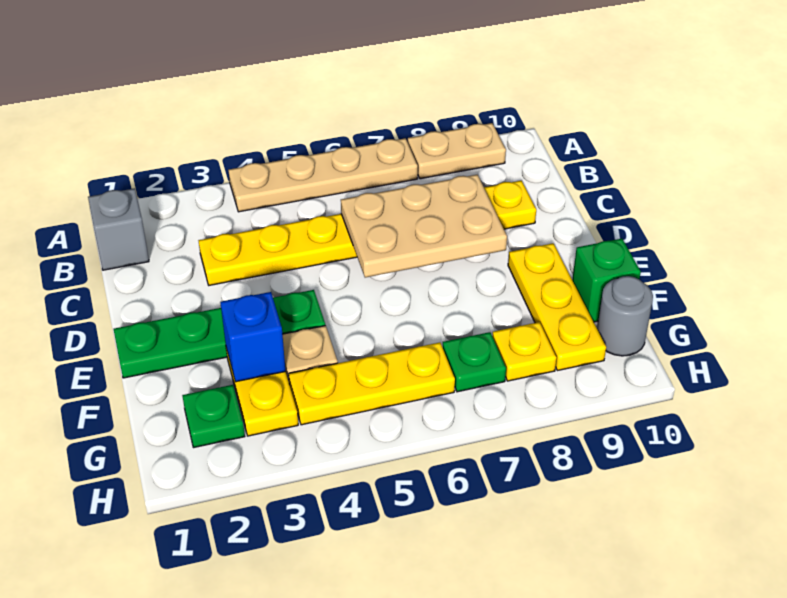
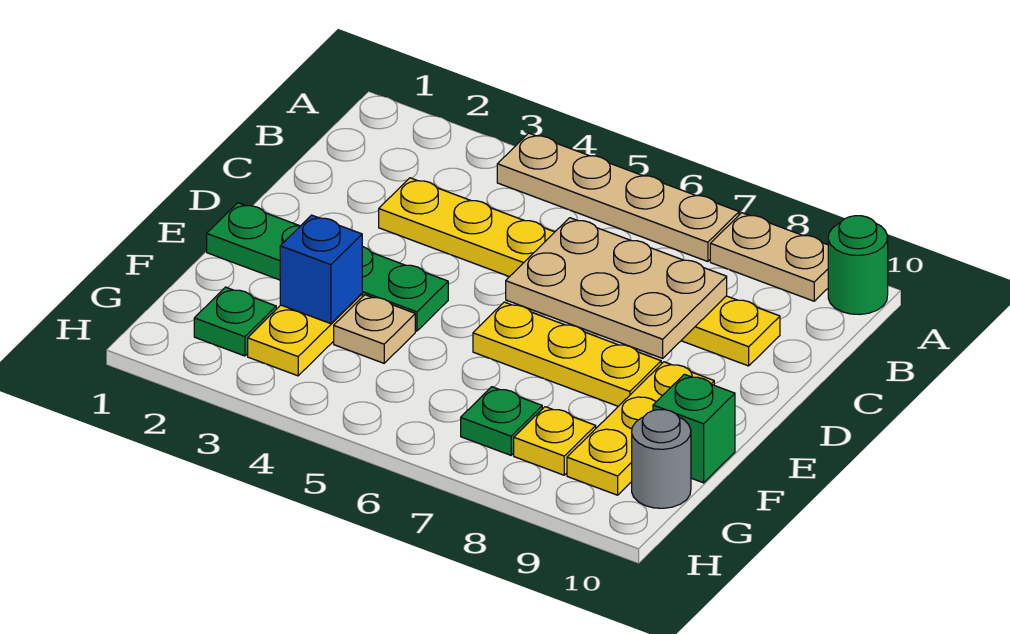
none -> green 1x1 round brick [828,216,888,314]
grey 1x1 brick [88,188,149,270] -> none
yellow 1x3 plate [289,342,455,425] -> yellow 1x3 plate moved to [473,302,661,406]

